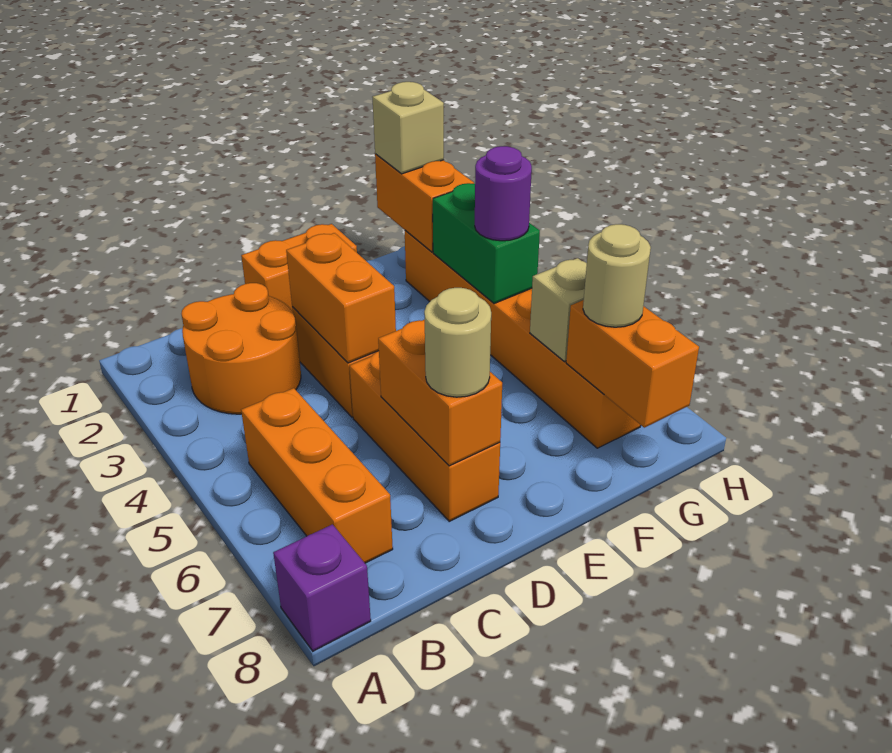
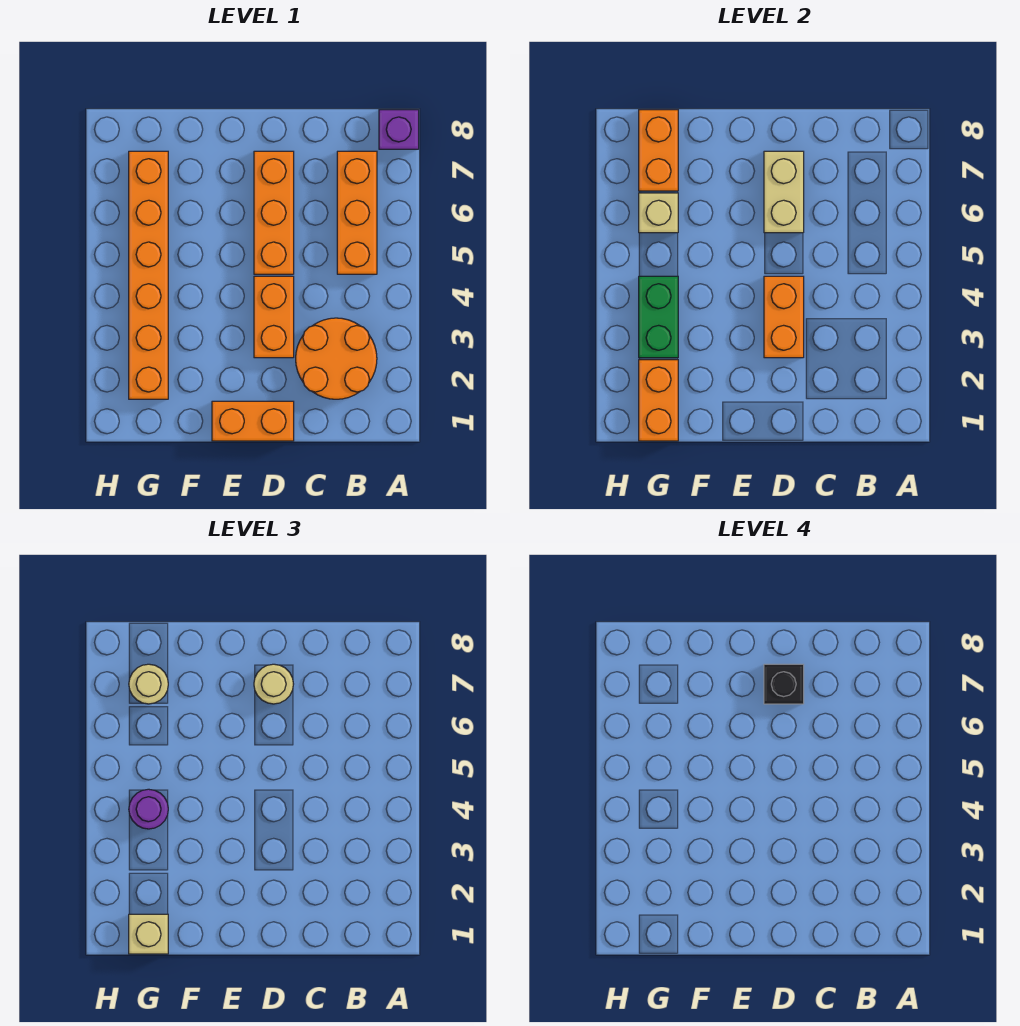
orange 1x2 brick [378,320,502,466] -> tan 1x2 brick [764,151,804,233]
none -> black 1x1 brick [764,664,804,704]

